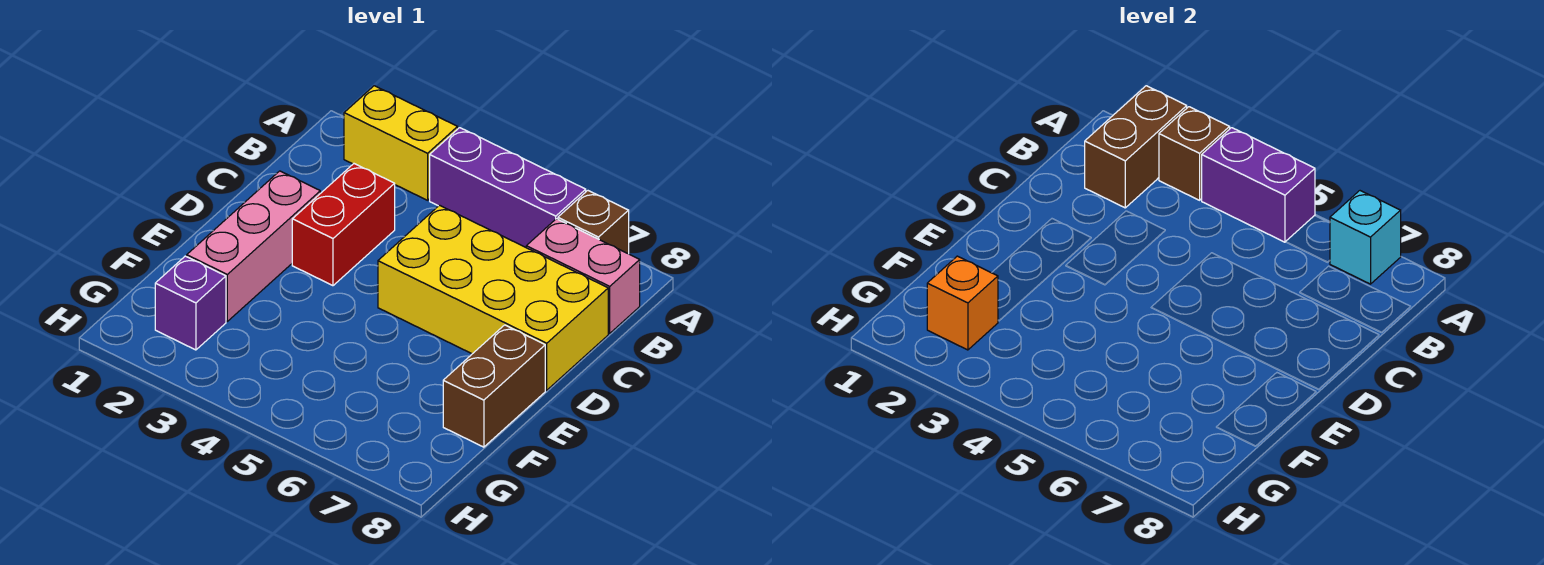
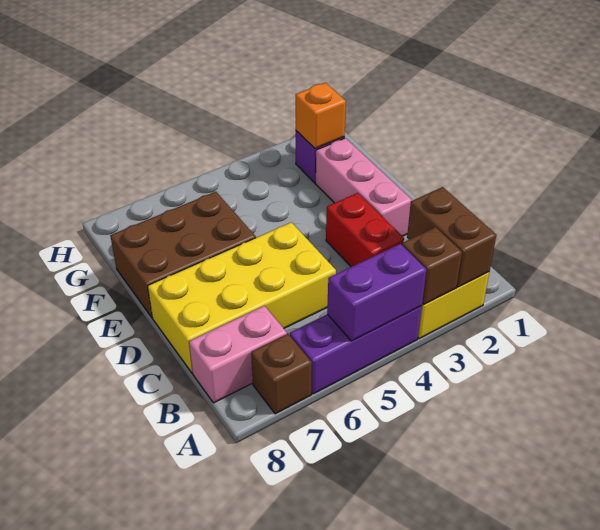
cyan 1x1 brick [1330,191,1401,284] -> none
brown 1x2 brick [443,325,545,447] -> brown 2x3 brick [110,192,256,318]

